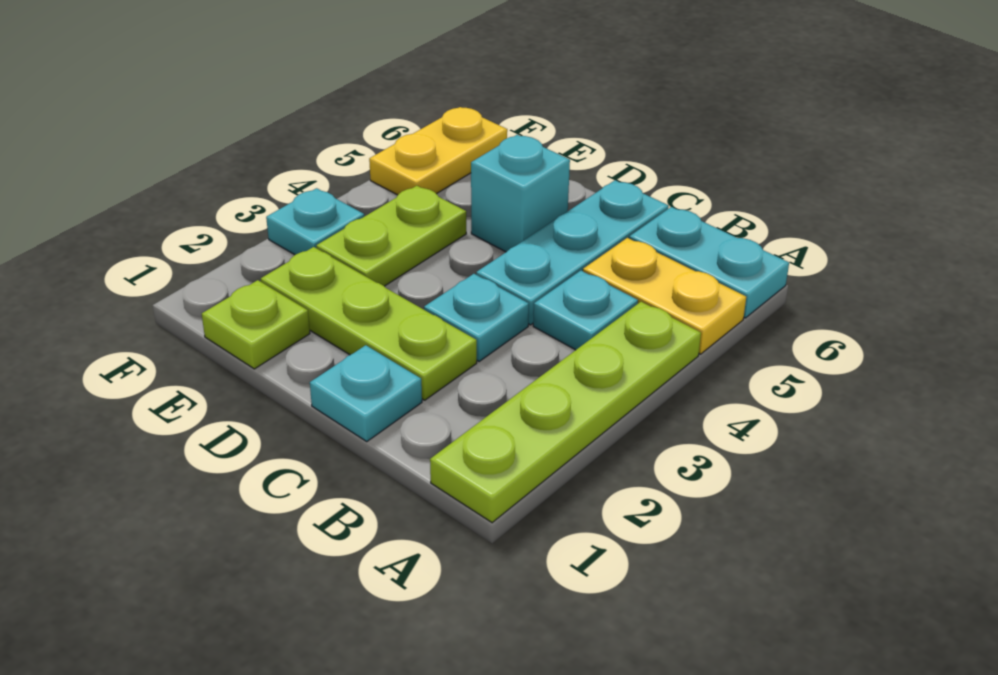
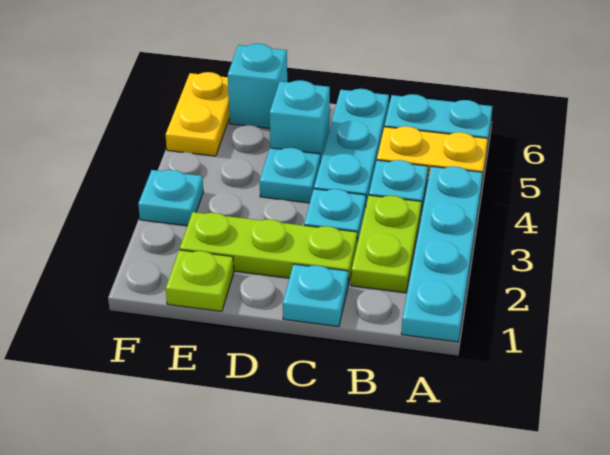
lime 1x4 plate [430,302,701,523] -> cyan 1x4 plate [401,166,483,342]
none -> cyan 1x1 plate [260,148,320,203]
lime 1x2 plate [316,186,466,286] -> lime 1x2 plate moved to [351,195,421,293]
none -> cyan 1x1 brick [228,44,287,128]

